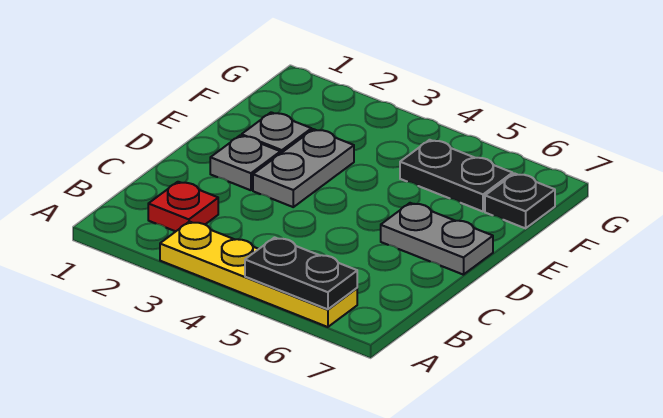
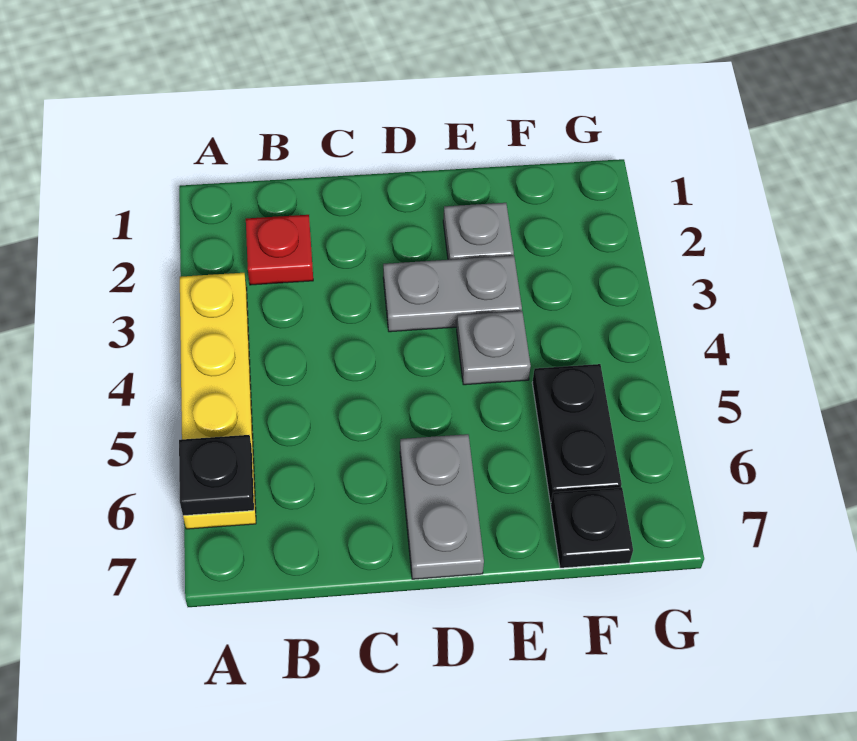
black 1x2 plate [245,238,357,309] -> black 1x1 plate [179,435,254,516]
grey 1x1 plate [210,135,281,190] -> grey 1x1 plate moved to [457,311,531,385]

